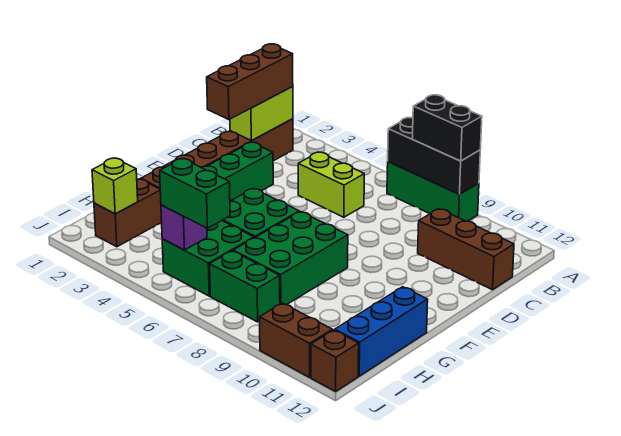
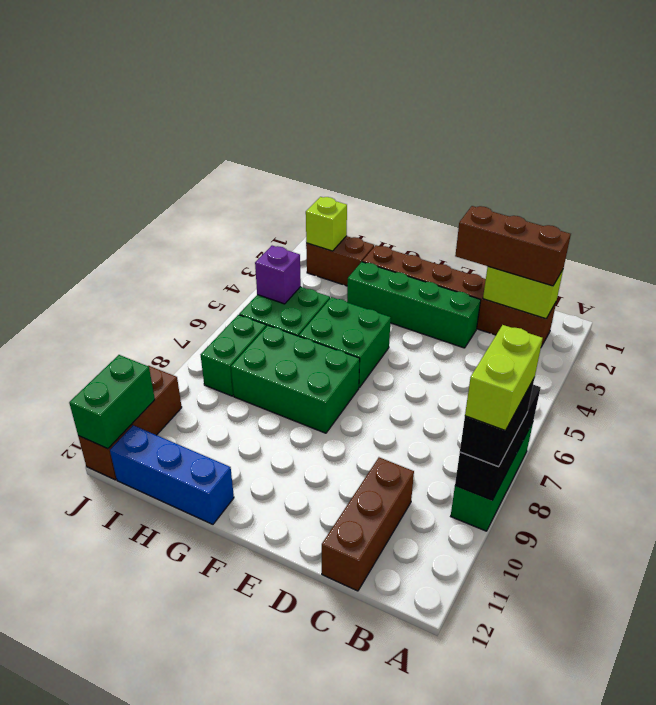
lime 1x2 brick [298,152,364,217] -> lime 1x2 brick moved to [465,325,543,431]
green 1x2 brick [160,159,230,228] -> green 1x2 brick moved to [69,355,155,449]

